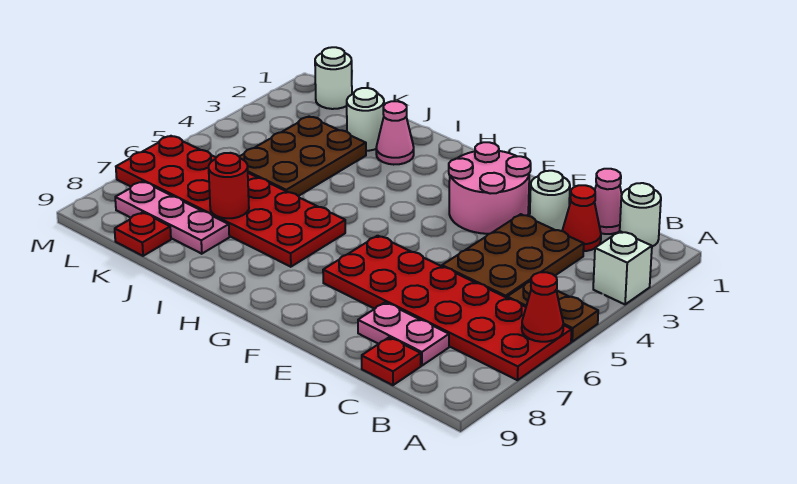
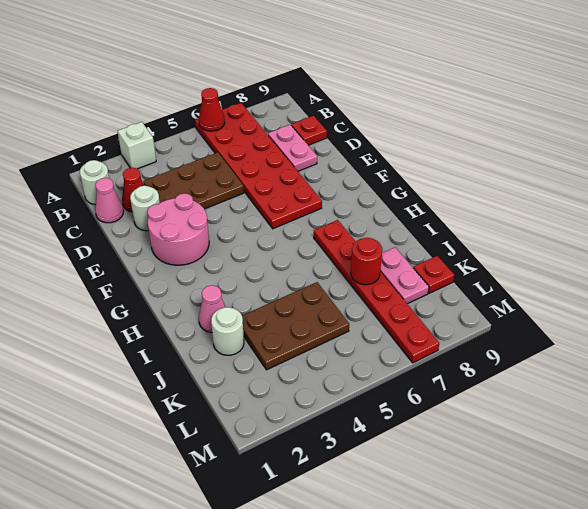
brown 1x2 plate [507,281,598,342] -> none
red 2x6 plate [116,136,345,267] -> red 1x6 plate [314,220,439,363]
pink 1x3 plate [115,181,229,254] -> pink 1x2 plate [380,247,429,304]
white 1x1 round brick [315,47,352,109] -> none

